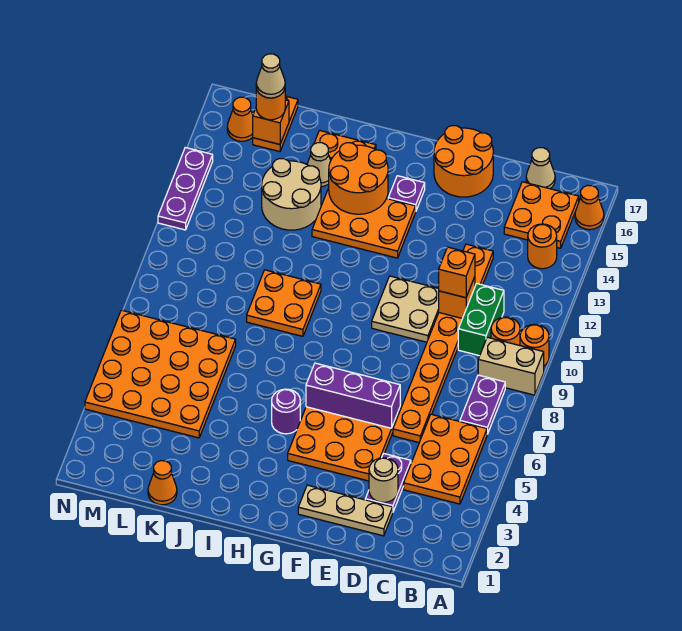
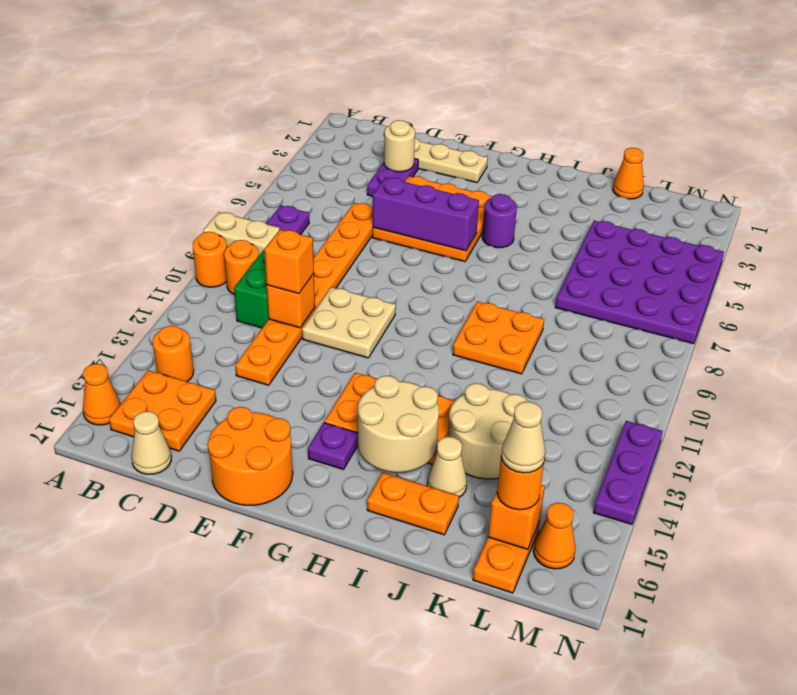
orange 2x3 plate [404,414,487,504] -> none
orange 2x2 round brick [329,143,388,214] -> tan 2x2 round brick [358,376,439,473]
orange 4x4 plate [85,310,236,438] -> purple 4x4 plate [555,221,724,344]

